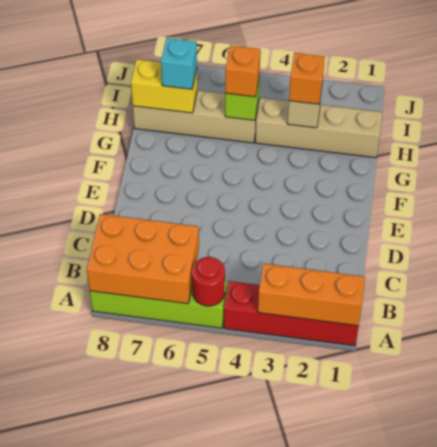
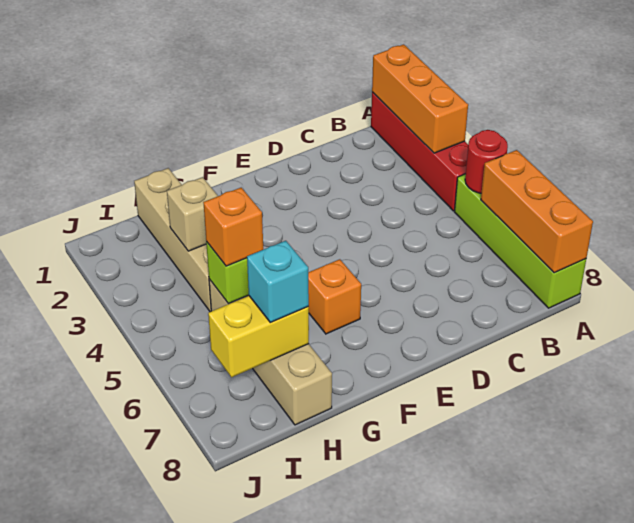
orange 2x3 brick [87,214,199,304] -> orange 1x3 brick [481,150,593,273]
orange 1x1 brick [289,53,325,104] -> orange 1x1 brick moved to [308,259,361,334]
yellow 1x2 brick [131,59,197,113] -> yellow 1x2 brick turned to [208,296,309,377]

